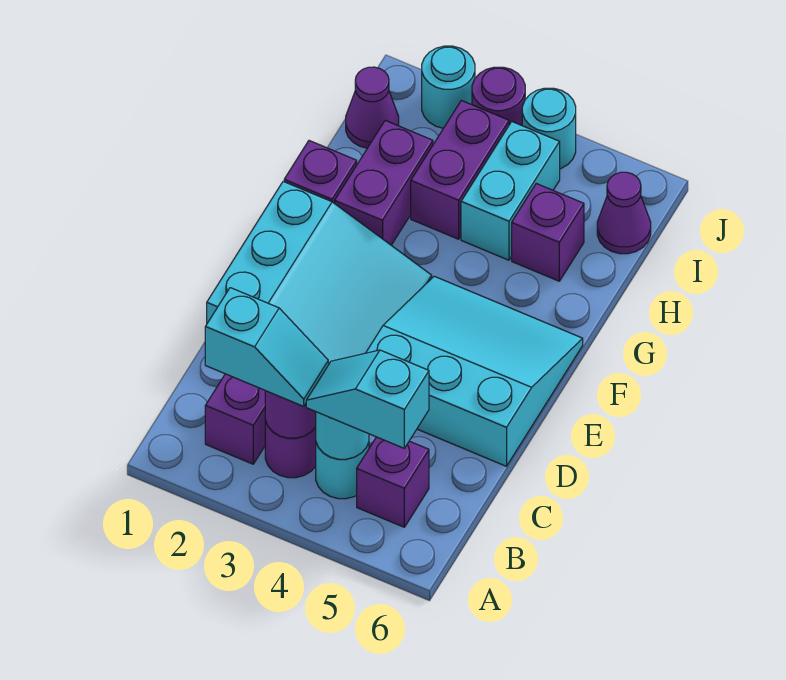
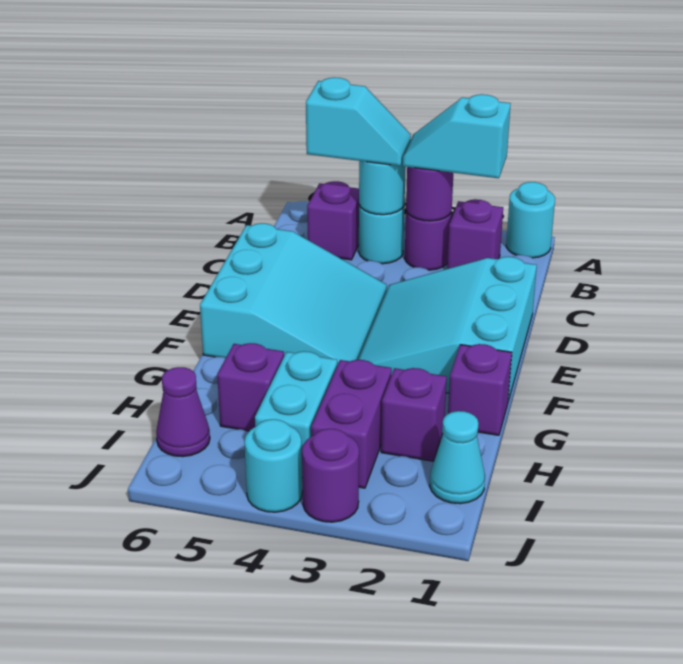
cyan 3x3 slope [366,276,583,466] -> cyan 3x3 slope turned to [200,223,387,365]
purple 1x2 brick [335,121,433,245] -> purple 1x1 brick [381,368,447,461]
purple 1x1 cone [346,67,399,148] -> cyan 1x1 cone [430,411,485,504]
cyan 1x1 round brick [422,46,475,128] -> cyan 1x1 round brick moved to [506,182,555,258]

